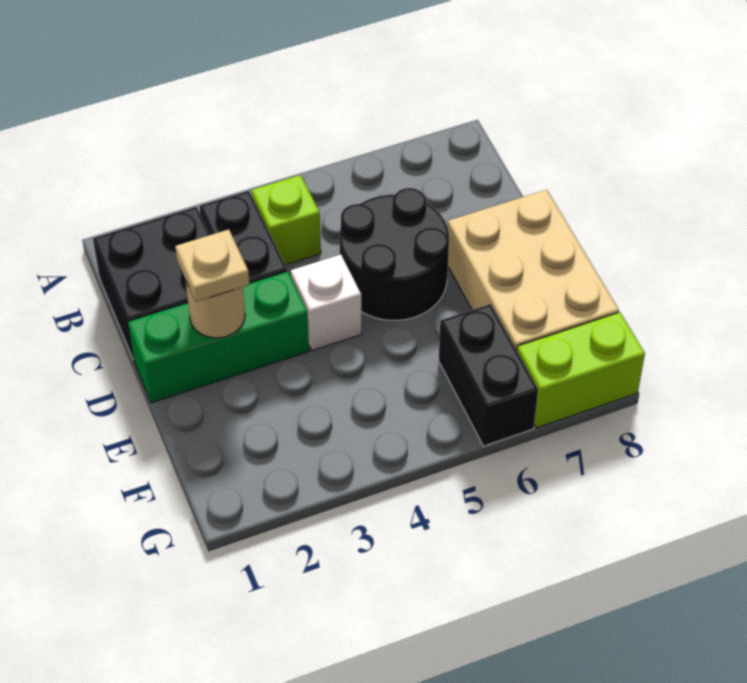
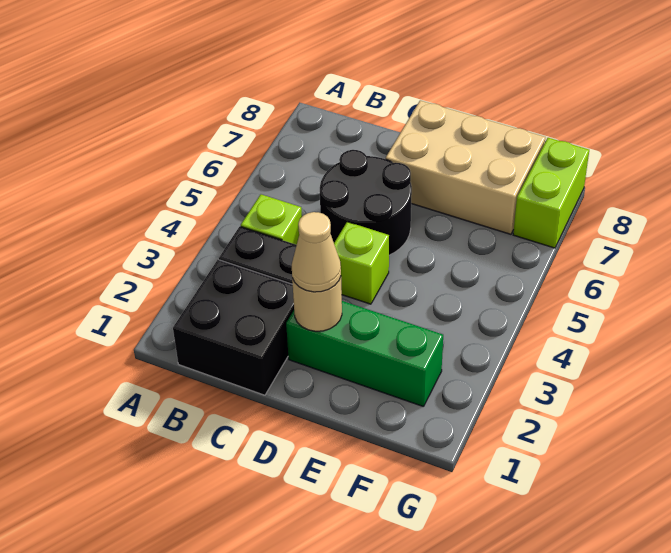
green 1x3 brick [128,271,309,403] -> green 1x3 brick turned to [286,301,443,407]
tan 1x1 plate [175,229,250,302] -> tan 1x1 cone [292,212,341,292]
white 1x1 brick [291,254,362,351] -> lime 1x1 brick [334,222,389,304]
black 1x2 brick [439,304,538,446] -> none

